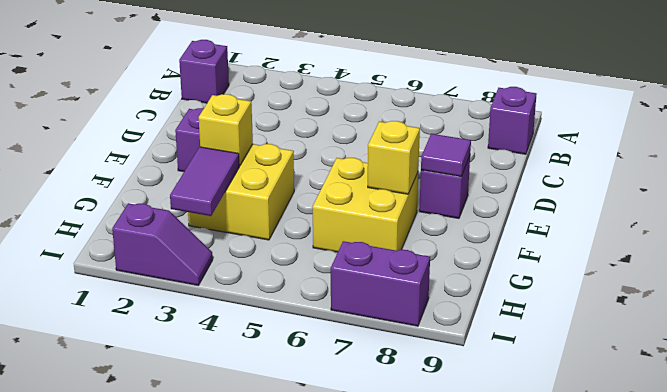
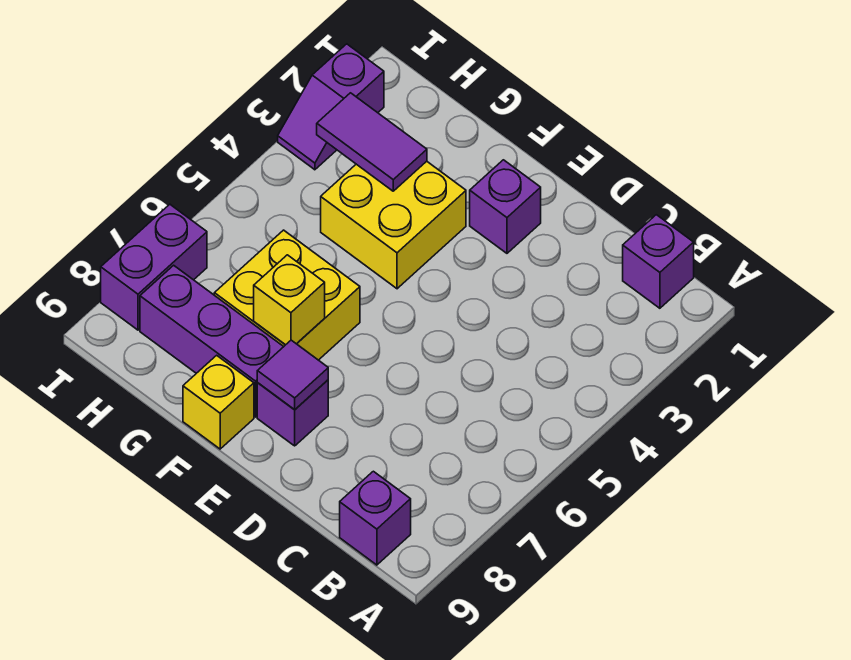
yellow 1x1 brick [199,94,253,166] -> yellow 1x1 brick moved to [183,355,254,449]
none -> purple 1x3 brick [140,265,284,417]

